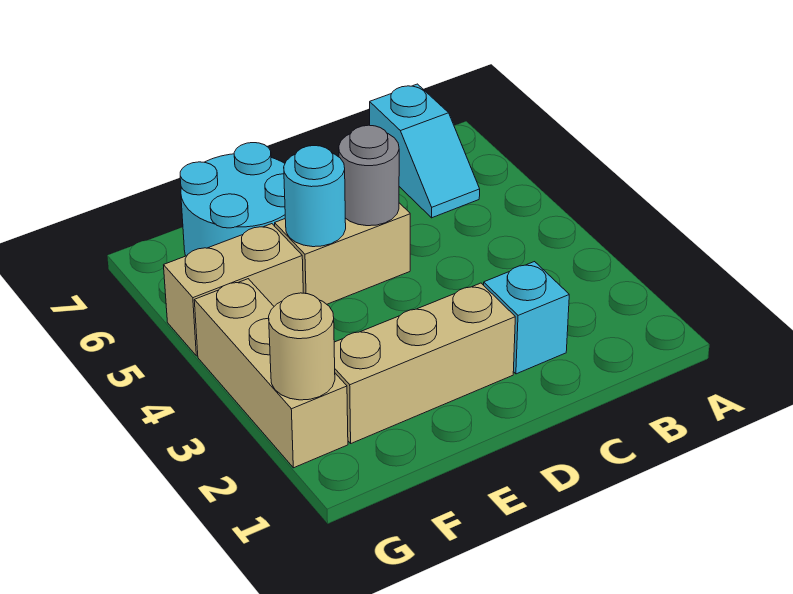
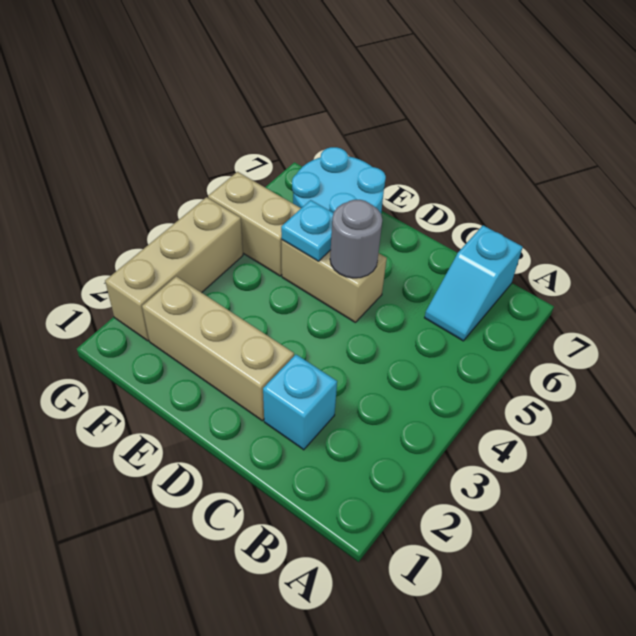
cyan 1x1 round brick [284,146,346,247] -> cyan 1x1 plate [281,200,333,261]
tan 1x1 round brick [269,293,335,400] -> none

